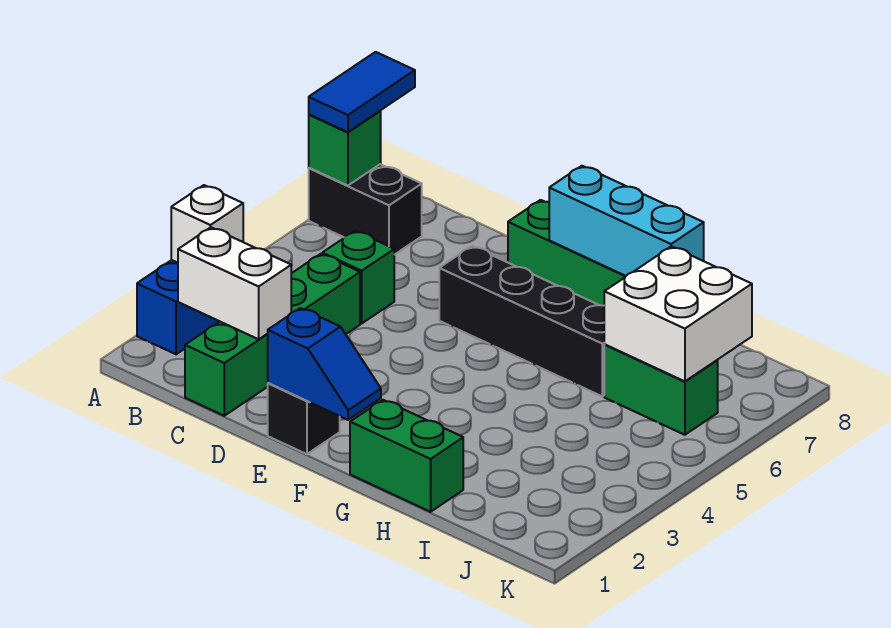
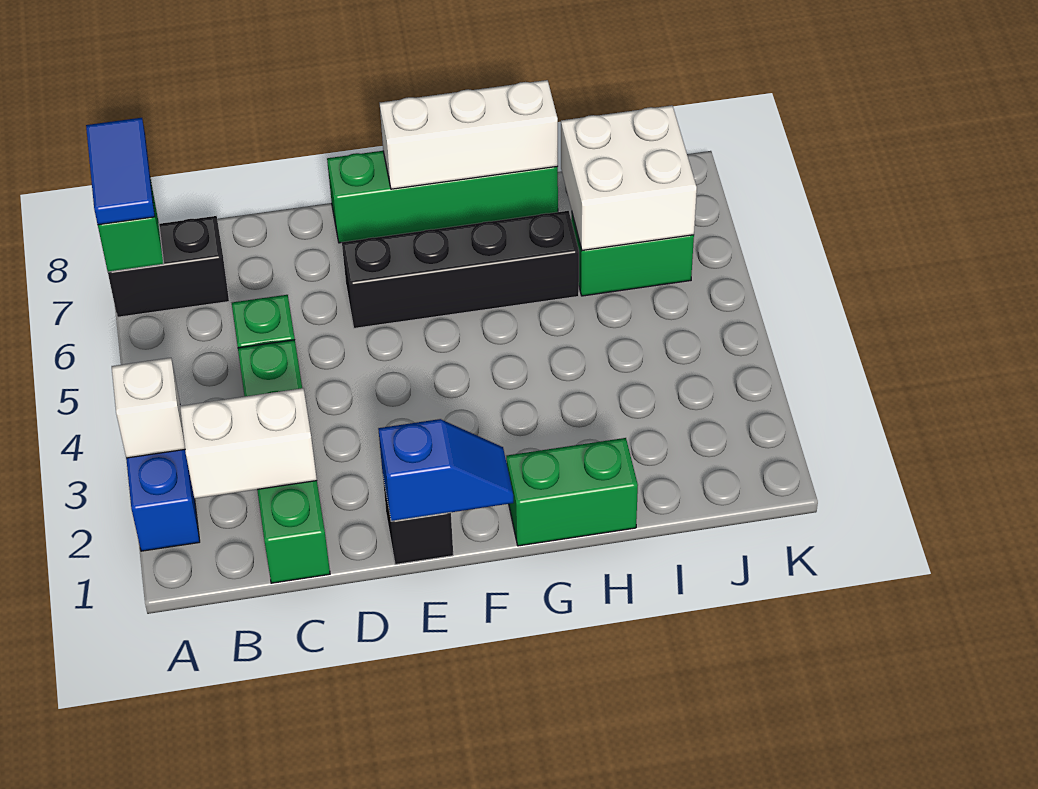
cyan 1x3 brick [549,166,704,276] -> white 1x3 brick [380,80,558,189]

